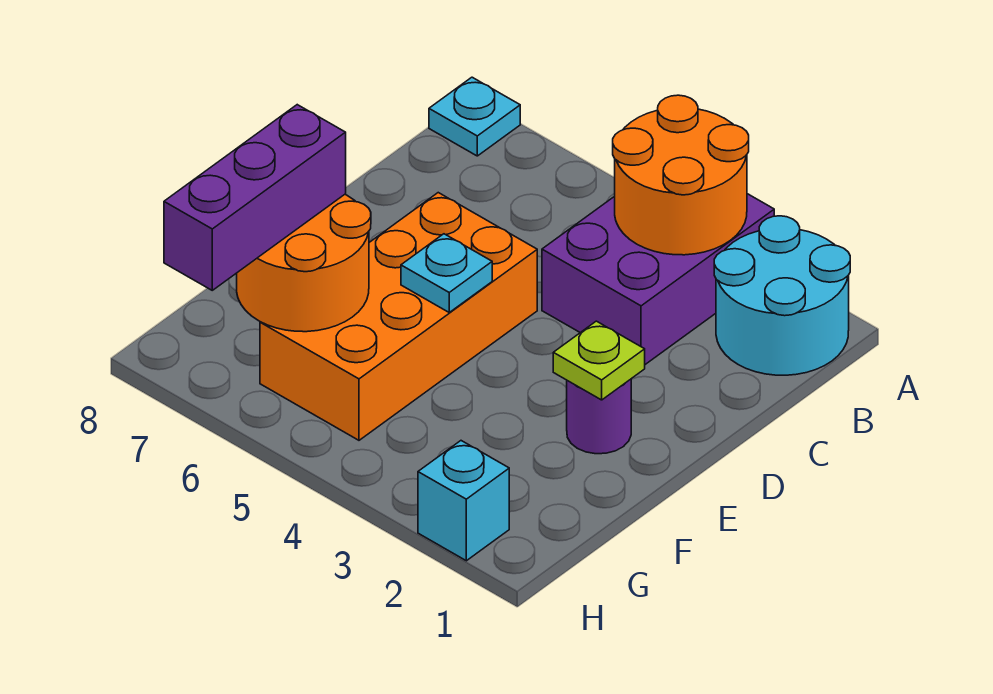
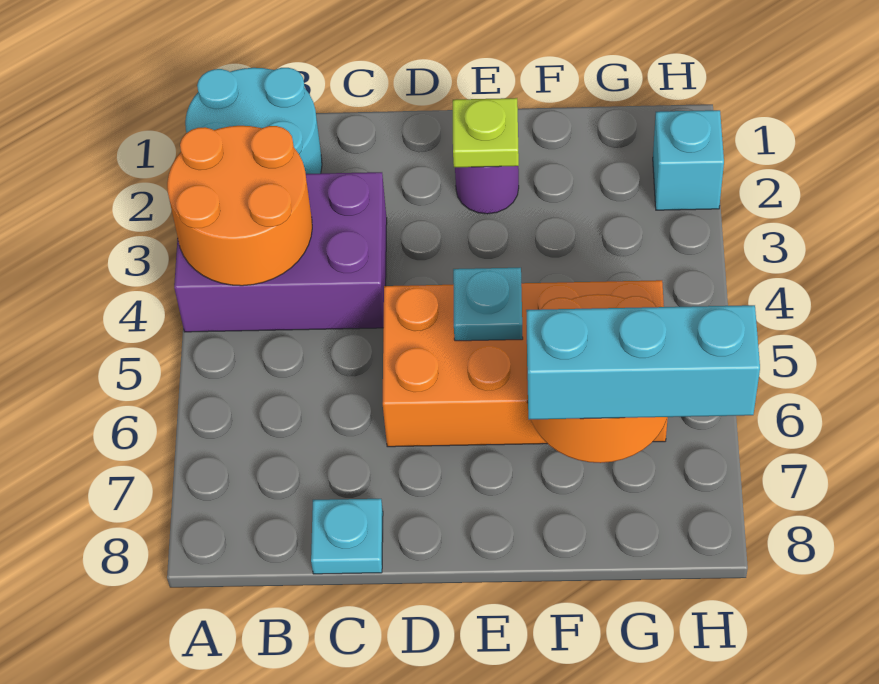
cyan 1x1 plate [429,77,520,156] -> cyan 1x1 plate moved to [311,499,383,574]
purple 1x3 brick [164,105,346,290] -> cyan 1x3 brick [526,305,760,420]

